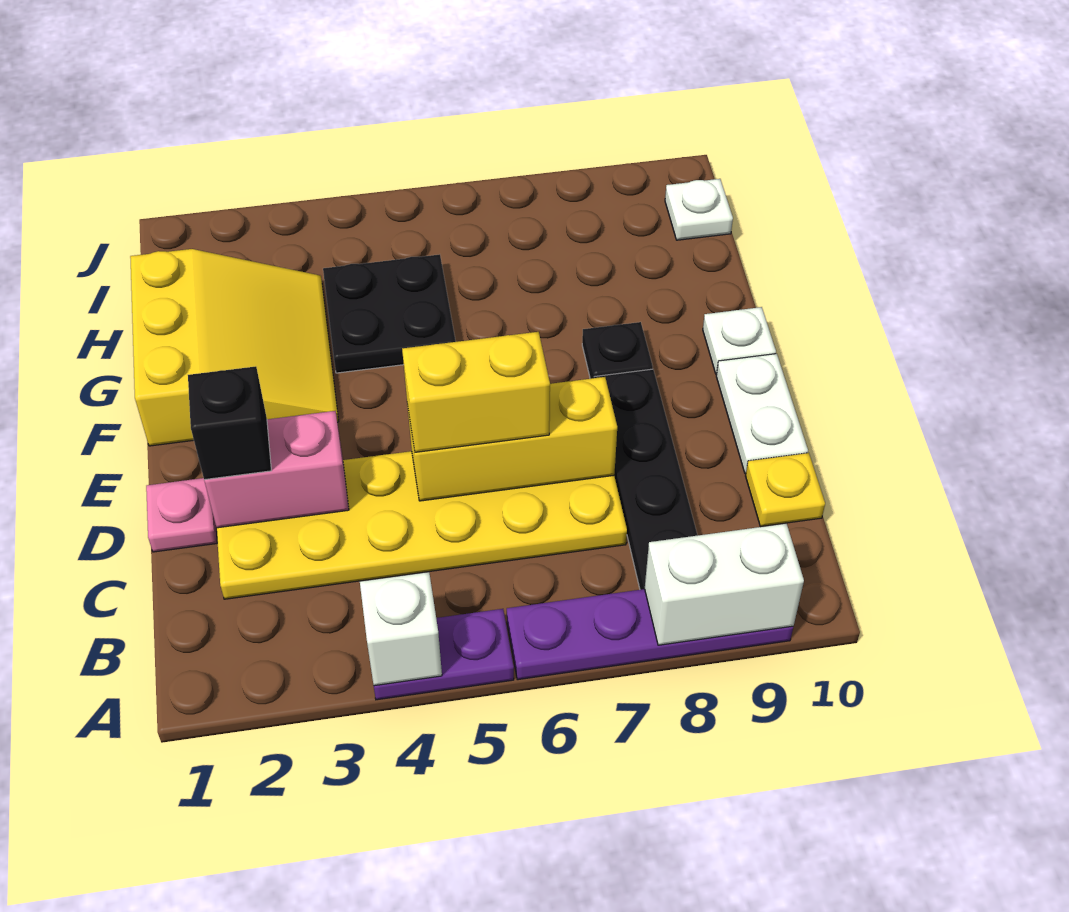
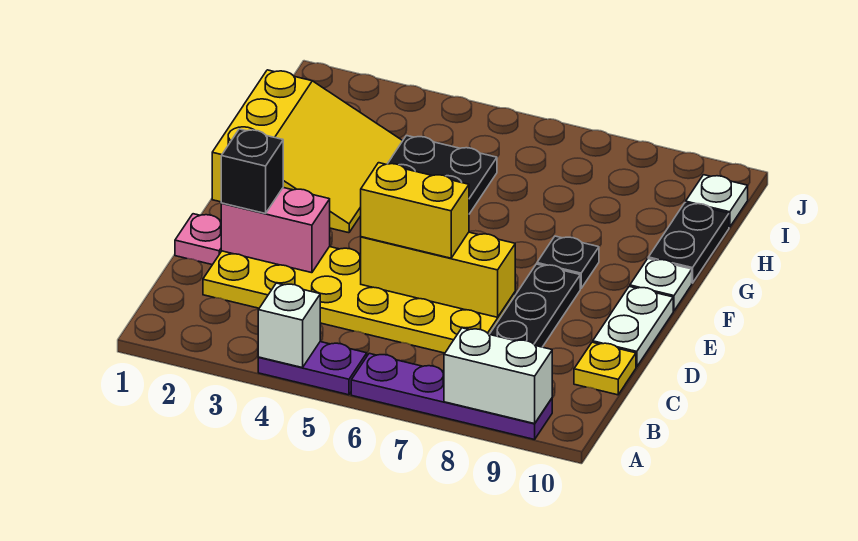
none -> black 1x2 plate [648,203,729,283]

